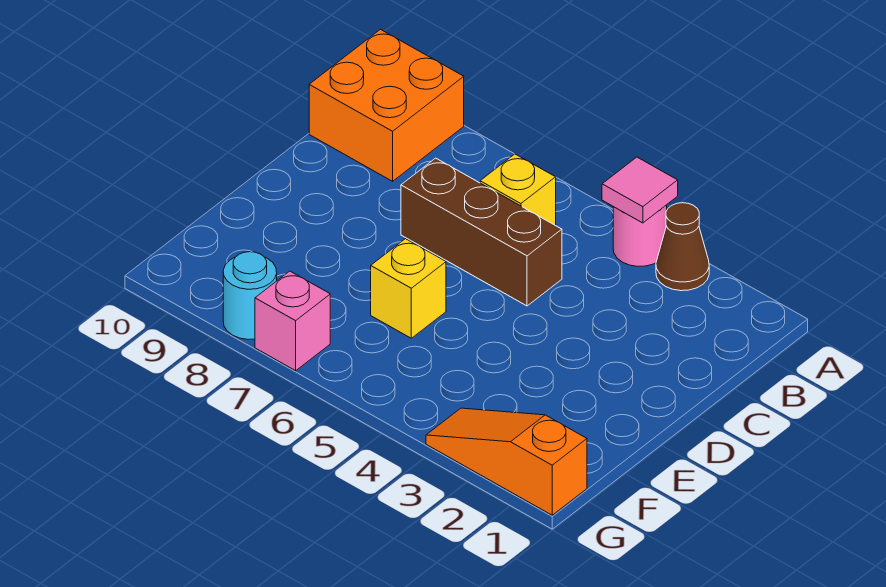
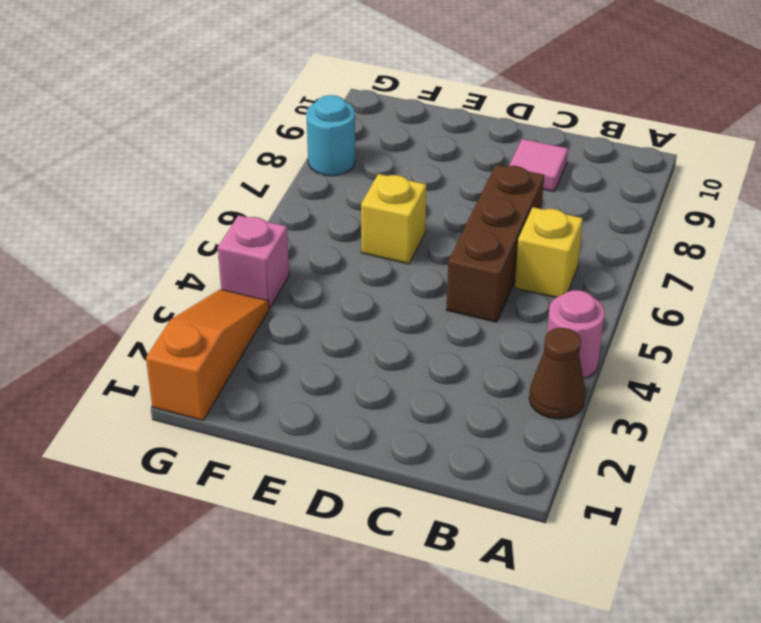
pink 1x1 tile [602,157,678,223] -> pink 1x1 tile moved to [509,139,568,192]
orange 2x2 brick [309,29,464,181] -> none
pink 1x1 brick [255,271,330,371] -> pink 1x1 brick moved to [218,215,289,308]

